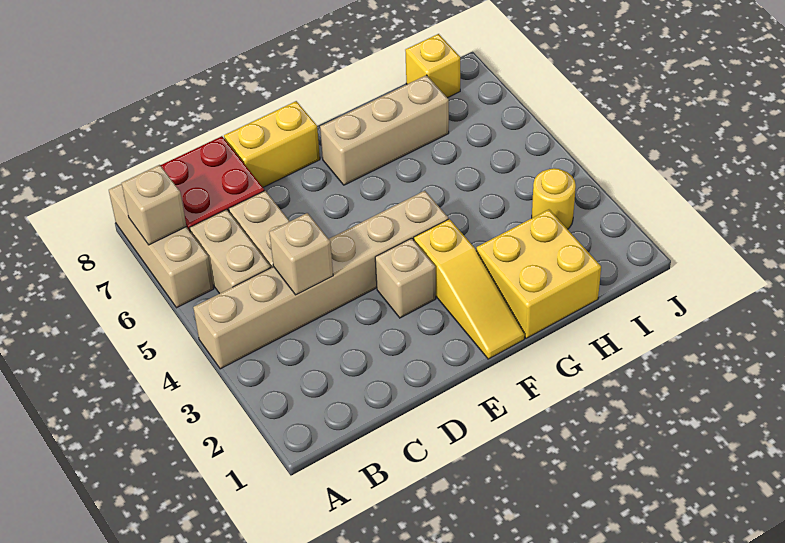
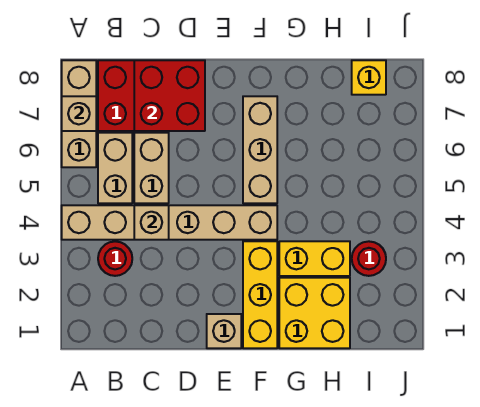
none -> red 1x1 round brick [98,241,132,276]
none -> red 2x2 brick [134,60,205,131]
yellow 1x2 brick [224,101,320,187] -> yellow 1x2 brick moved to [279,241,350,276]
tan 1x1 brick [375,238,436,318] -> tan 1x1 brick moved to [207,314,241,348]
yellow 1x3 slope [414,219,524,359] -> yellow 1x3 brick [243,241,277,348]
tan 1x3 brick [320,75,449,185] -> tan 1x3 brick turned to [243,96,277,203]
yellow 1x1 round brick [532,168,576,229] -> red 1x1 round brick [352,241,386,276]

